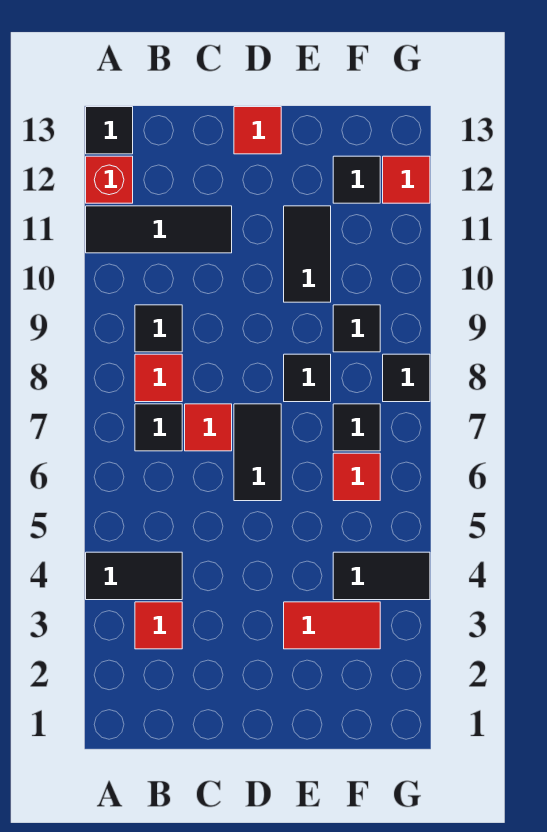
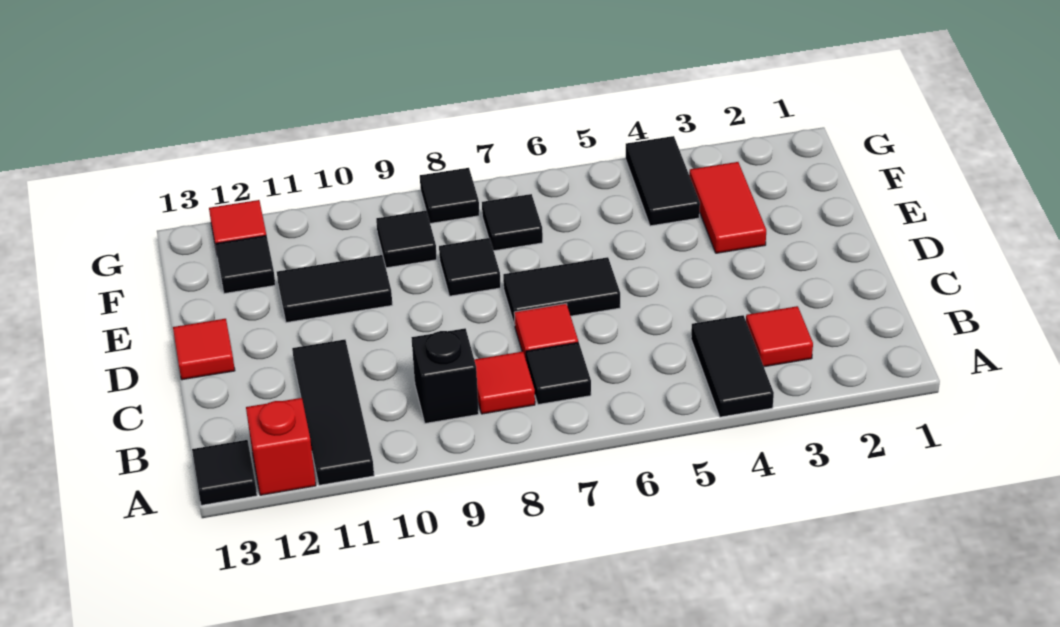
black 1x1 tile [135,305,182,352] -> black 1x1 brick [411,328,479,423]
red 1x1 tile [333,453,380,501] -> none

